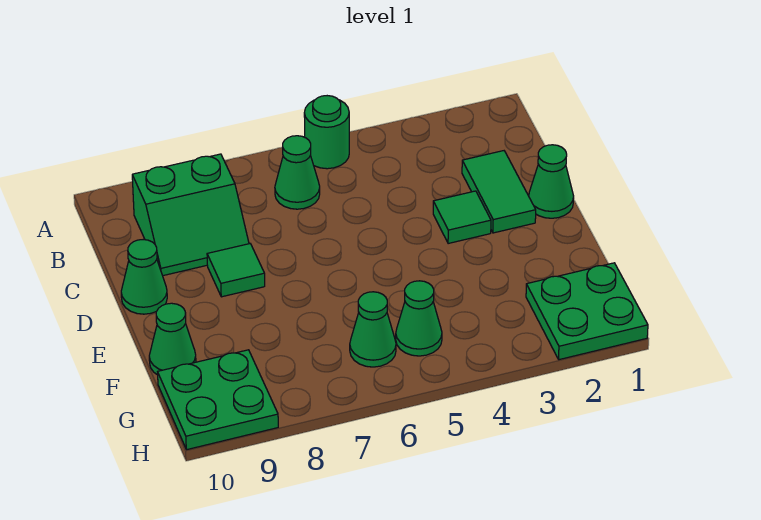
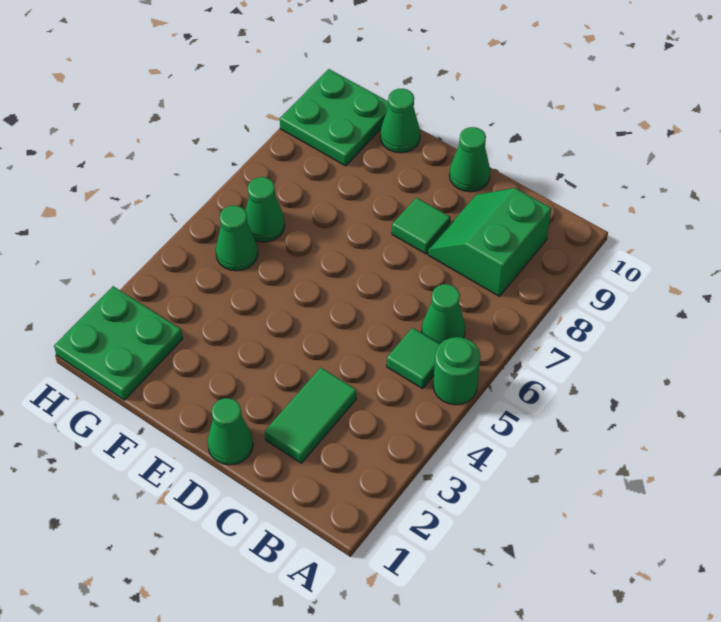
green 1x2 tile [462,151,536,233] -> green 1x2 tile turned to [265,368,356,463]
green 1x1 tile [433,191,491,244] -> green 1x1 tile moved to [387,328,440,389]

